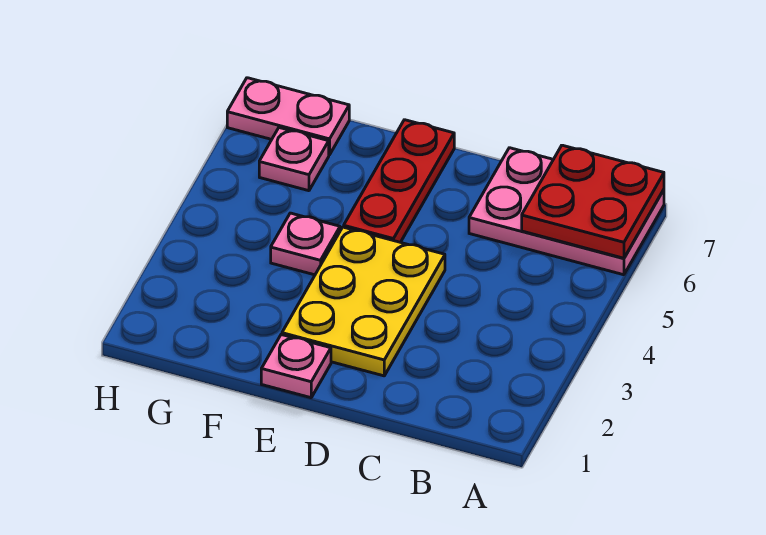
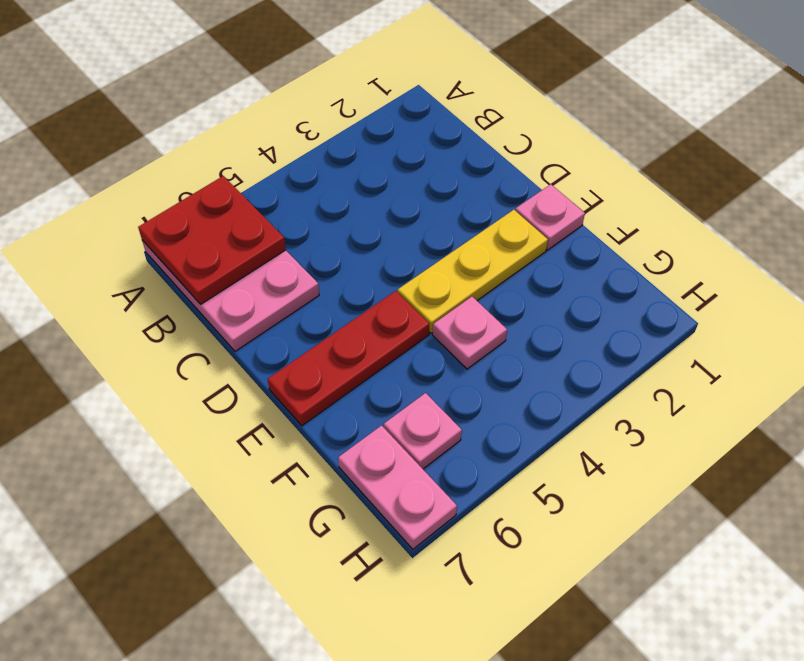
yellow 2x3 plate [282,227,445,376] -> yellow 1x3 plate [398,210,548,333]

